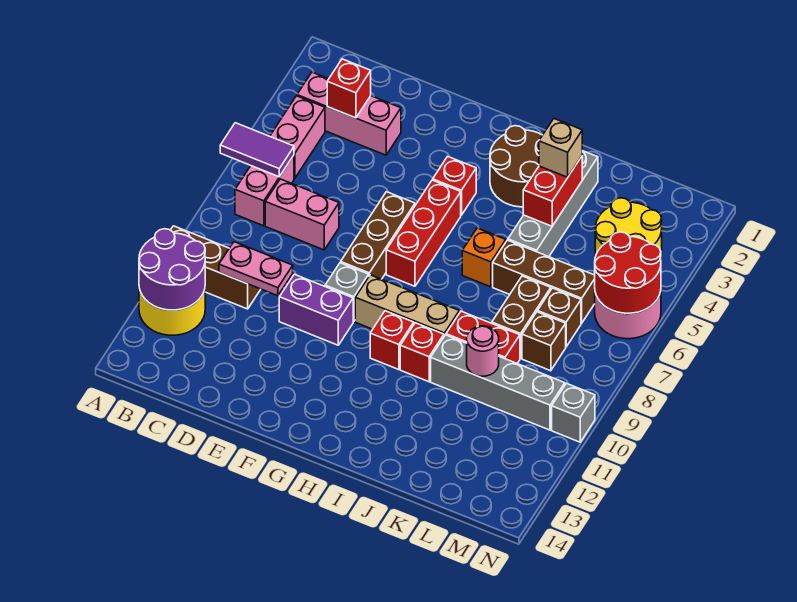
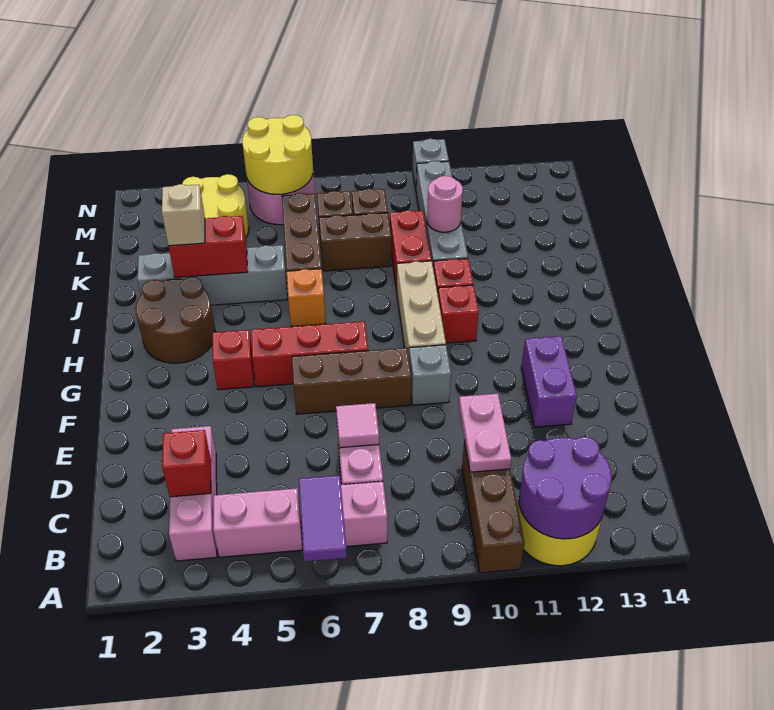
none -> pink 1x1 tile [336,403,379,448]
purple 1x2 brick [279,274,353,345] -> purple 1x2 brick moved to [521,336,577,427]
red 2x2 round brick [595,232,661,313] -> yellow 2x2 round brick [242,115,313,194]

